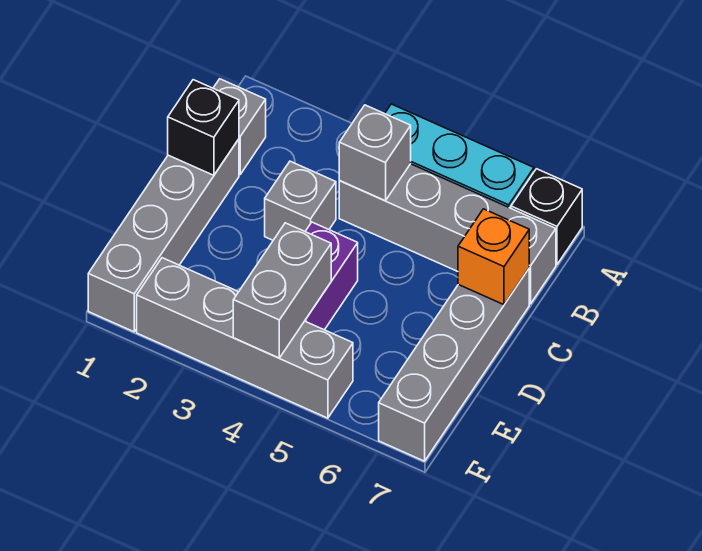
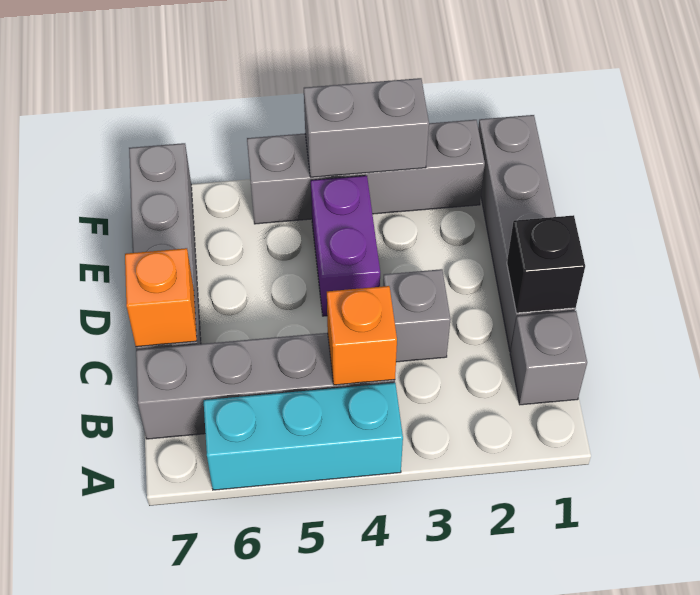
black 1x1 brick [511,169,582,264] -> none
grey 1x1 brick [339,105,411,201] -> orange 1x1 brick [327,286,397,385]
grey 1x2 brick [233,223,331,358] -> grey 1x2 brick turned to [304,78,429,177]

